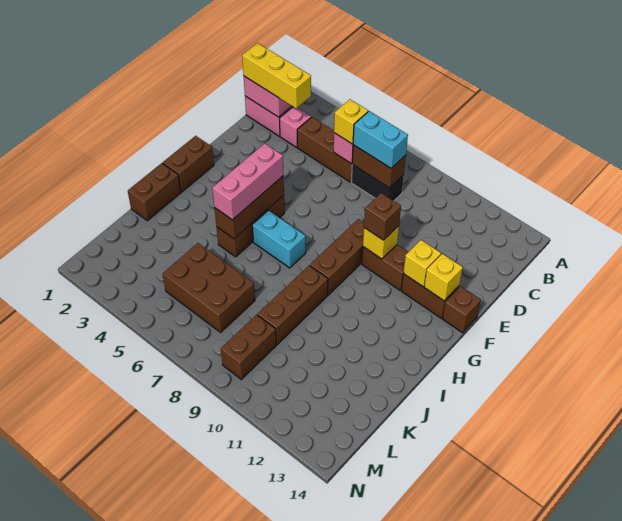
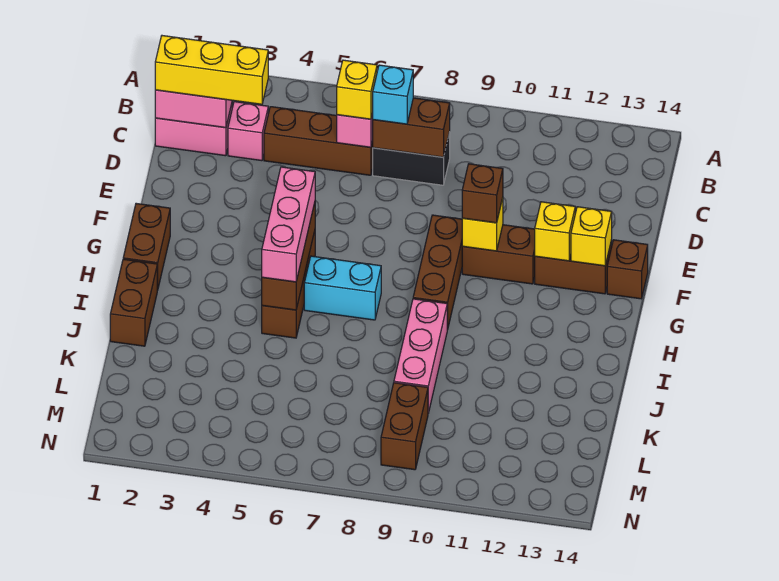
cyan 1x2 brick [353,111,408,168] -> cyan 1x1 brick [372,65,413,124]
brown 1x3 brick [257,266,328,344] -> pink 1x3 brick [394,299,447,413]
brown 2x3 brick [163,243,255,332] -> none

